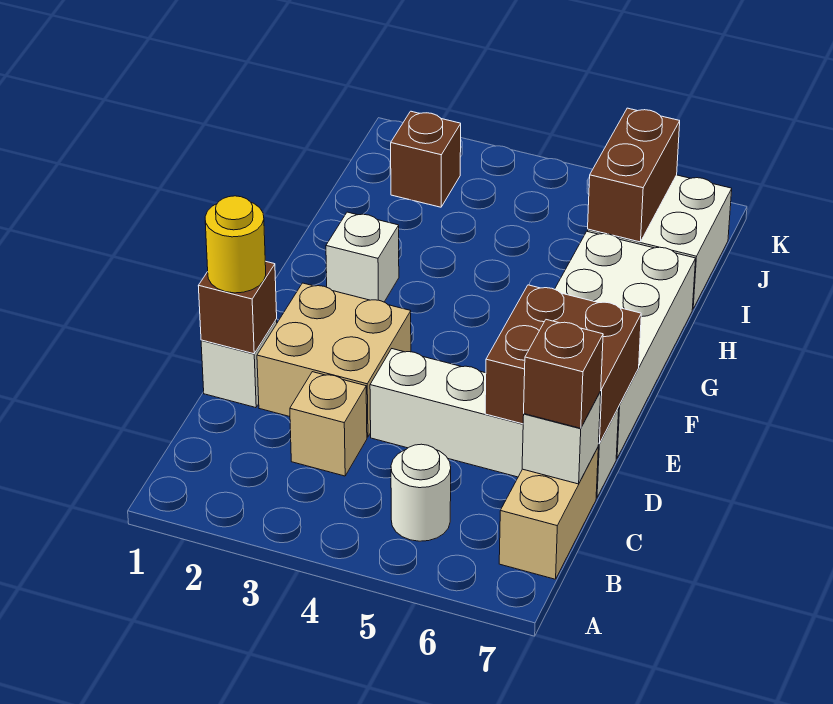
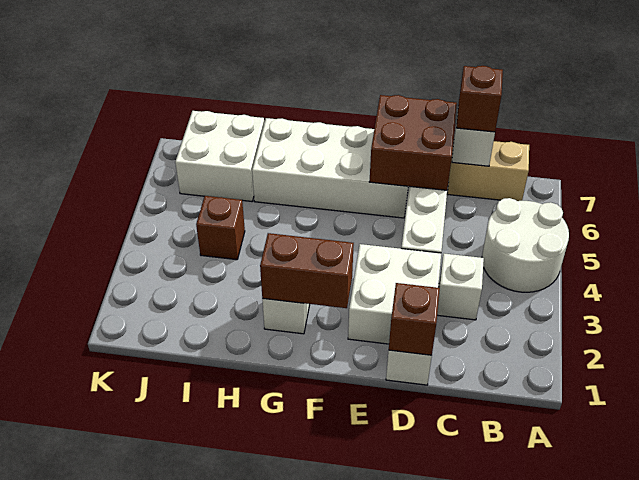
white 1x1 round brick [391,444,451,541] -> white 2x2 round brick [482,198,569,292]
tan 1x1 brick [290,372,367,476] -> white 1x1 brick [437,253,484,320]
yellow 1x1 round brick [205,196,266,293] -> none
tan 2x2 brick [257,283,411,437] -> white 2x2 brick [348,244,441,344]
brown 1x2 brick [588,108,680,242] -> brown 1x2 brick moved to [260,233,354,308]
brown 1x1 brick [391,111,461,207] -> brown 1x1 brick moved to [196,196,245,260]

